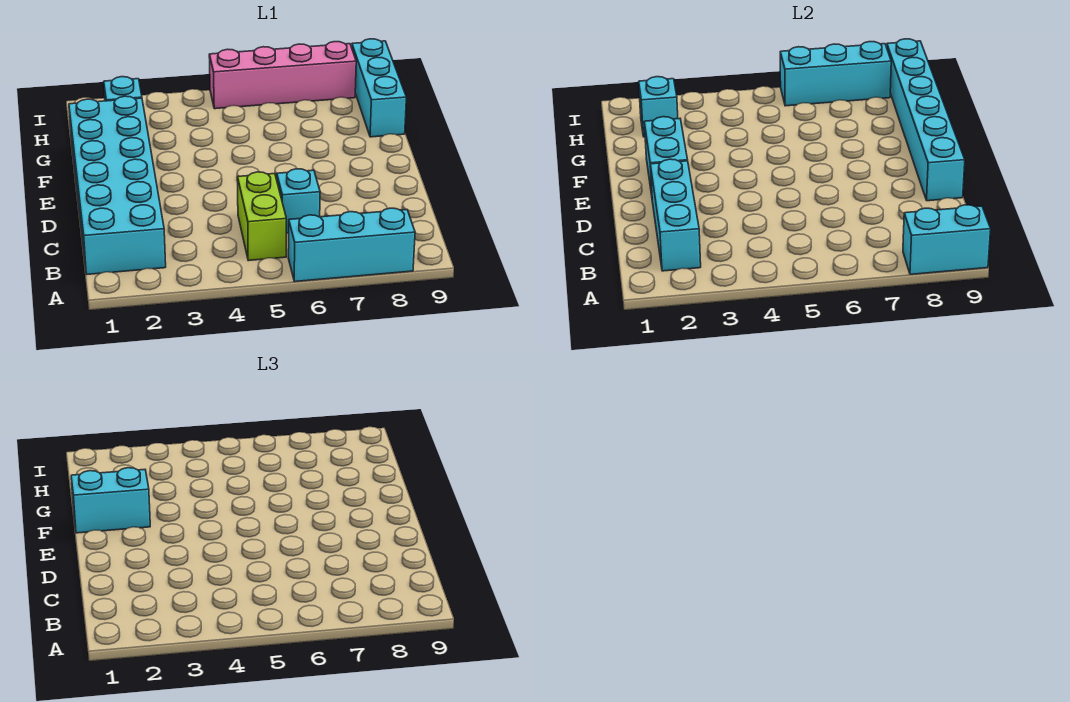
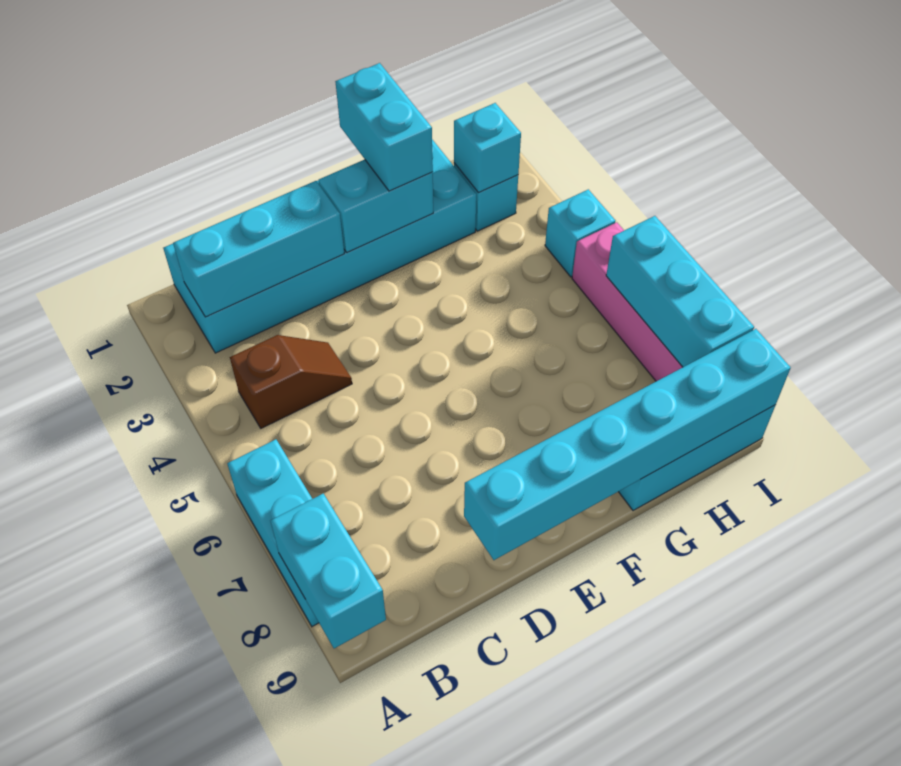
none -> brown 1x2 slope [230,335,352,428]
lime 1x2 brick [238,172,286,261] -> none
cyan 1x1 brick [277,169,320,233] -> cyan 1x1 brick moved to [545,189,615,277]

